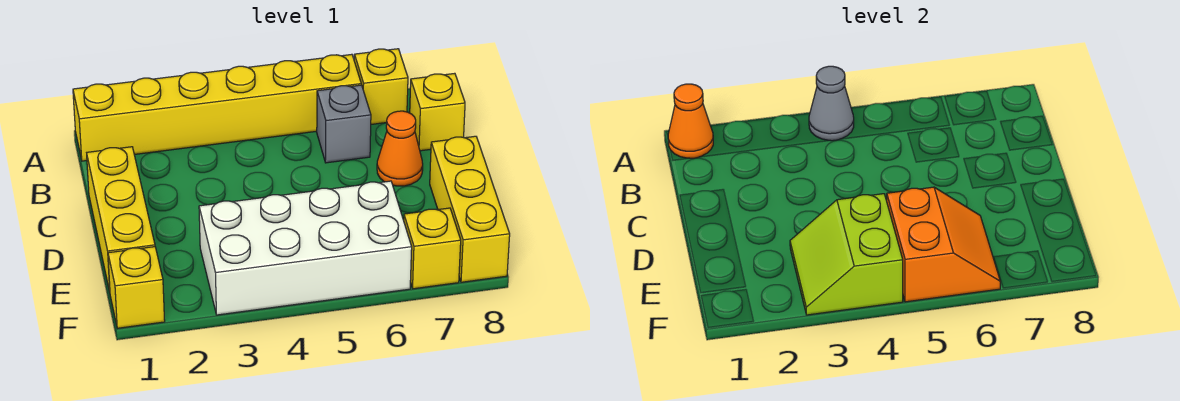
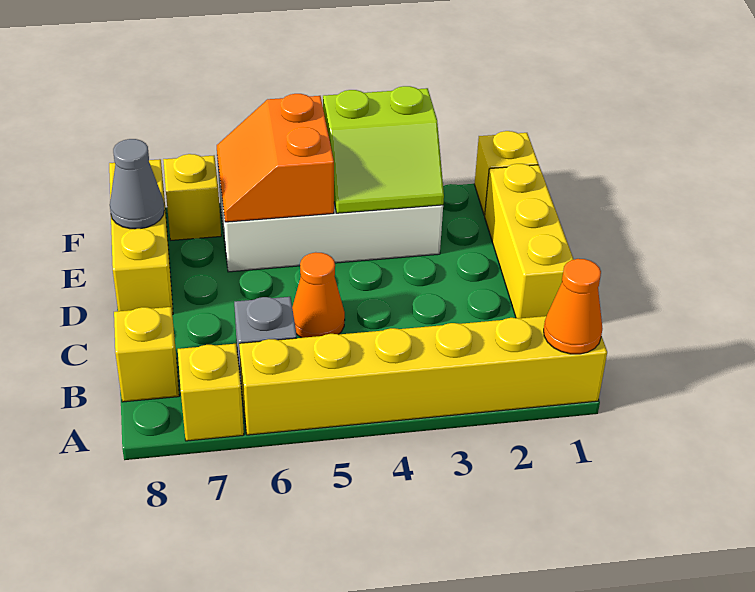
grey 1x1 cone [809,66,854,141] -> grey 1x1 cone moved to [110,139,164,229]
orange 1x1 cone [377,111,423,186] -> orange 1x1 cone moved to [292,252,345,338]
lime 2x2 slope [790,194,903,315] -> lime 2x2 slope turned to [323,86,444,213]

